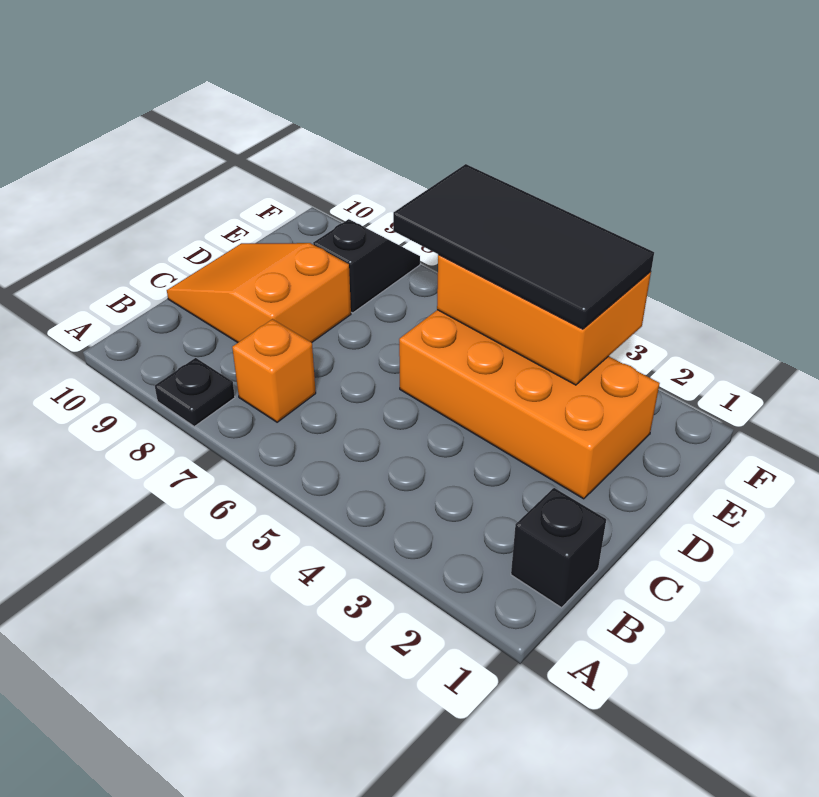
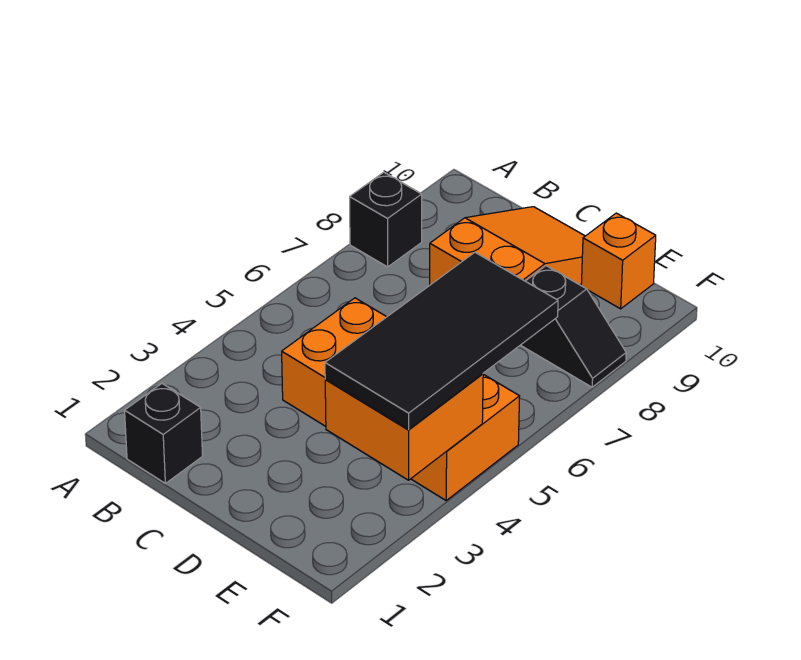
black 1x1 plate [155,358,235,427] -> black 1x1 brick [350,172,422,267]
orange 1x1 brick [232,319,316,422] -> orange 1x1 brick moved to [581,213,656,309]
orange 2x4 brick [399,310,660,499] -> orange 2x4 brick turned to [282,298,520,500]
orange 2x3 brick [437,255,651,385] -> orange 2x2 brick [325,374,483,480]

